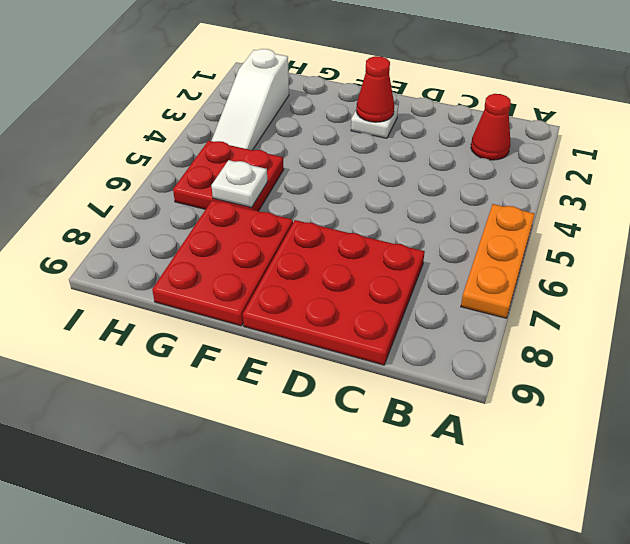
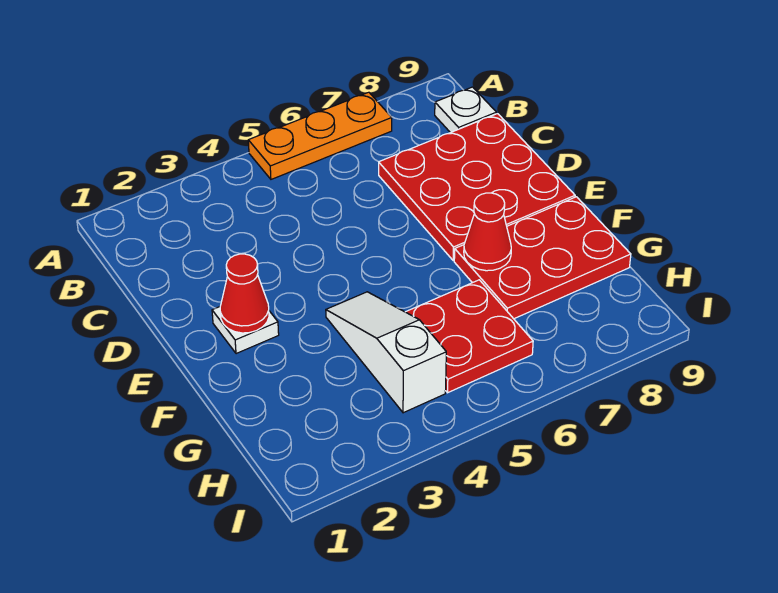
red 1x1 cone [471,94,511,160] -> red 1x1 cone moved to [464,193,511,271]
white 1x1 plate [211,160,268,208] -> white 1x1 plate moved to [435,87,496,133]
white 1x3 slope [211,49,289,150] -> white 1x3 slope turned to [326,292,446,413]

